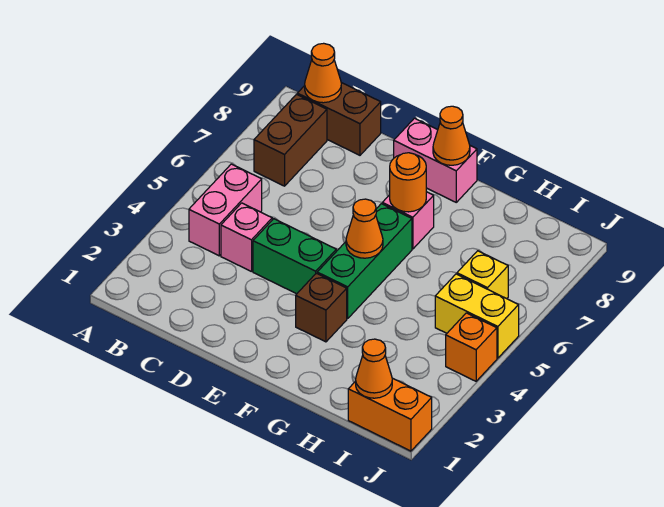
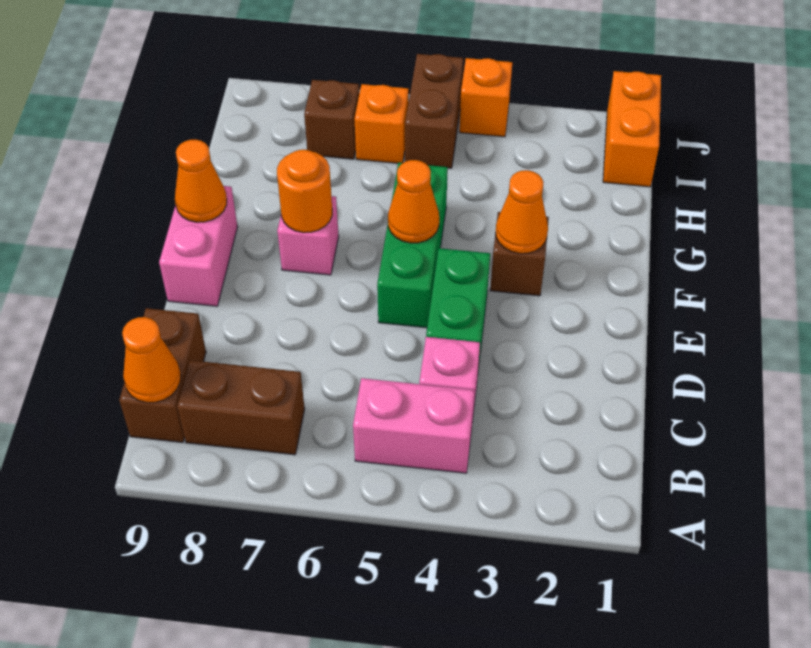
green 1x3 brick [317,204,412,319] -> green 1x3 brick turned to [377,163,448,328]
orange 1x1 cone [356,339,392,398] -> orange 1x1 cone moved to [496,170,548,254]
yellow 1x2 brick [435,274,519,358] -> brown 1x2 brick [405,54,463,168]
yellow 1x1 brick [457,251,508,299] -> orange 1x1 brick [355,84,409,163]
none -> brown 1x1 brick [304,80,359,159]

